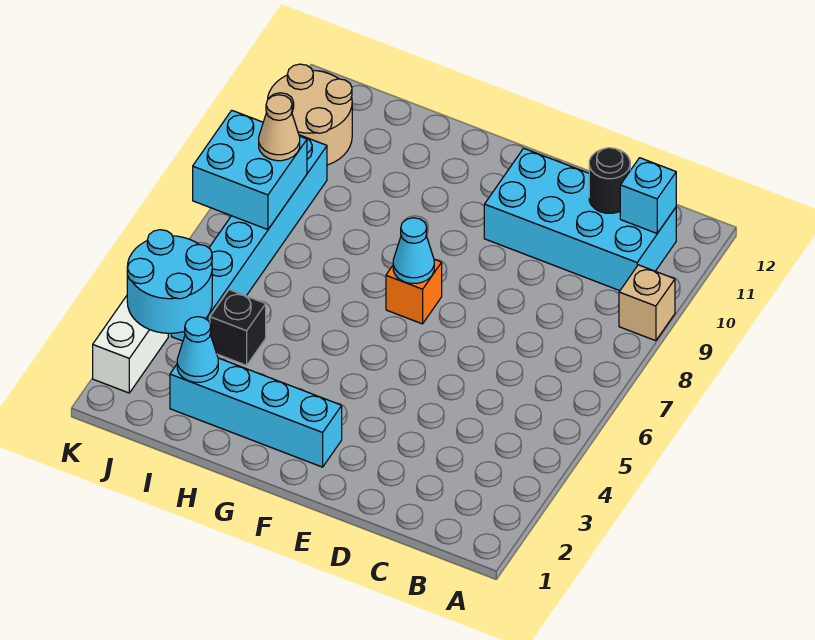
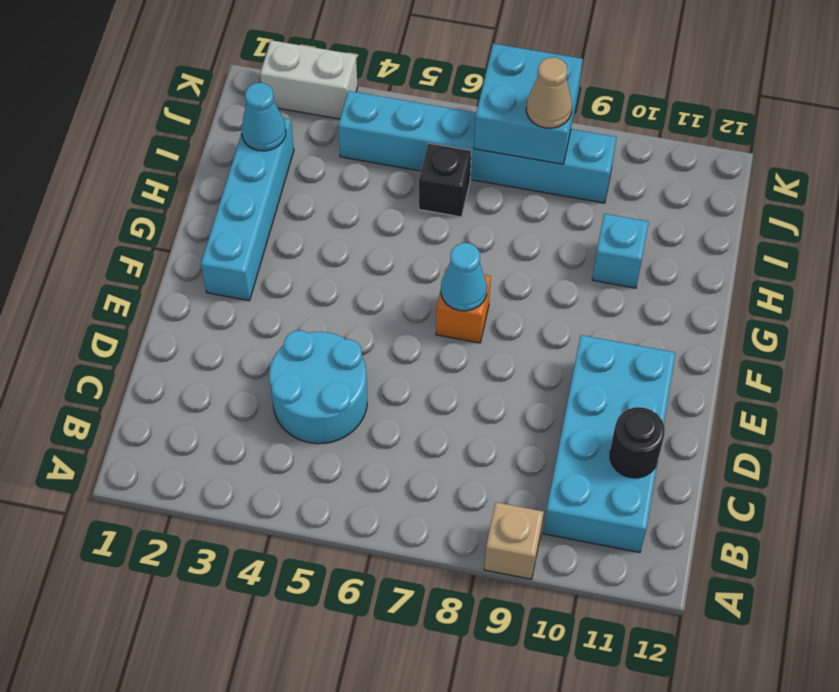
cyan 1x1 brick [620,158,676,233] -> cyan 1x1 brick moved to [592,214,649,288]
black 1x1 brick [210,290,266,365] -> black 1x1 brick moved to [419,143,471,217]
cyan 2x2 round brick [127,230,212,333] -> cyan 2x2 round brick moved to [269,331,367,444]
tan 2x2 round brick [268,64,352,165] -> none

